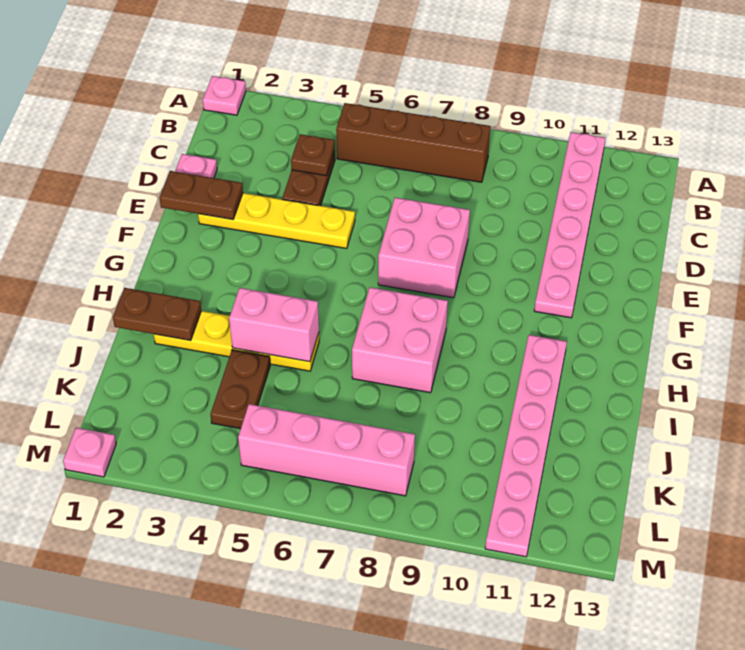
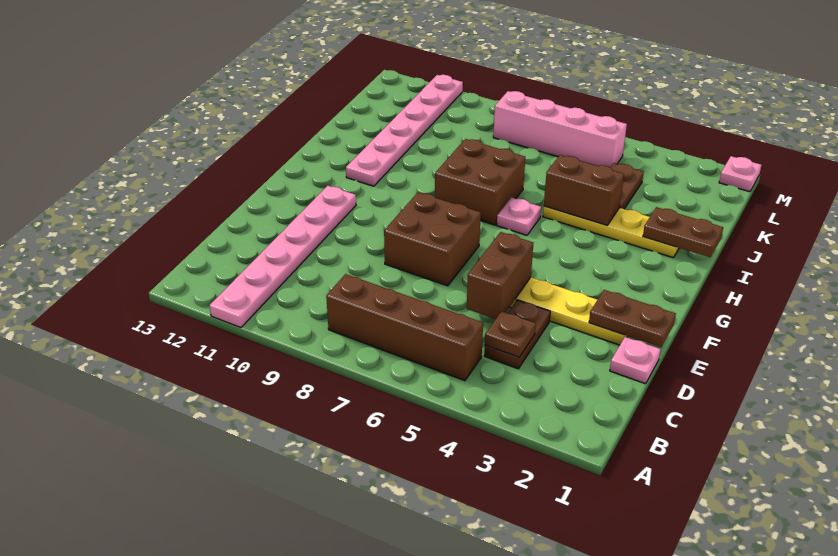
pink 1x1 plate [203,76,246,115] -> pink 1x1 plate moved to [497,197,541,235]
none -> brown 1x2 brick [467,232,533,319]
pink 2x2 brick [378,198,470,298] -> brown 2x2 brick [384,192,481,286]
pink 2x2 brick [352,287,448,393] -> brown 2x2 brick [435,139,525,225]
pink 1x2 brick [229,288,319,362] -> brown 1x2 brick [544,155,624,225]

